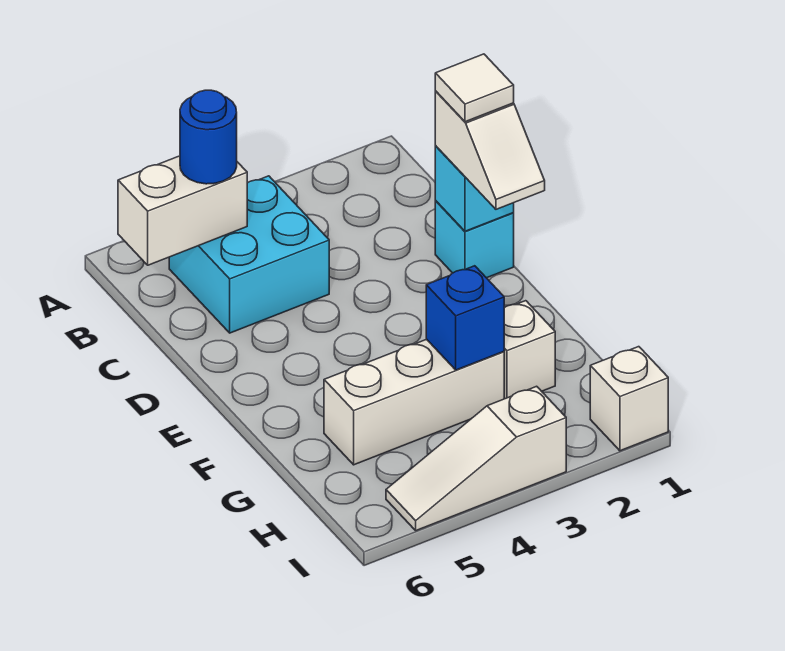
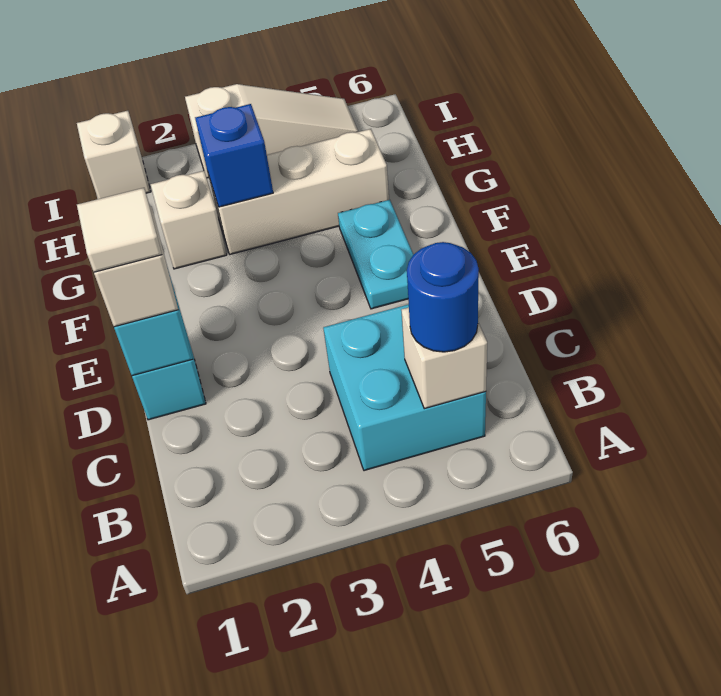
white 1x2 brick [118,156,247,265] -> white 1x1 brick [401,307,487,409]
none -> cyan 1x2 plate [338,200,413,309]

